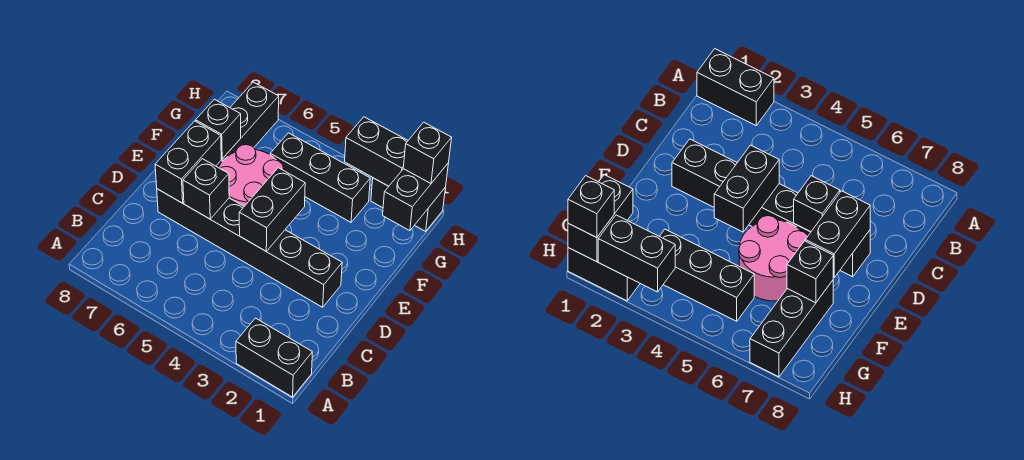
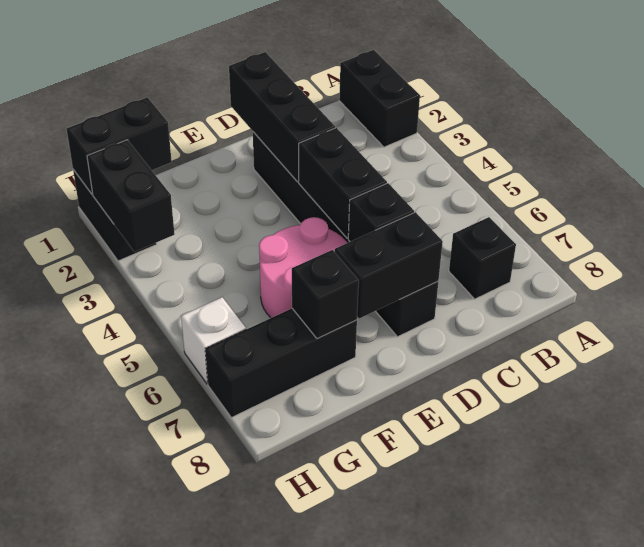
black 1x2 brick [239,168,305,251] -> black 1x2 brick turned to [299,128,387,238]
black 1x3 brick [270,133,370,222] -> black 1x3 brick moved to [229,52,335,182]
black 1x1 brick [403,122,452,183] -> black 1x1 brick moved to [449,217,516,299]
none -> white 1x1 brick [181,297,246,384]

